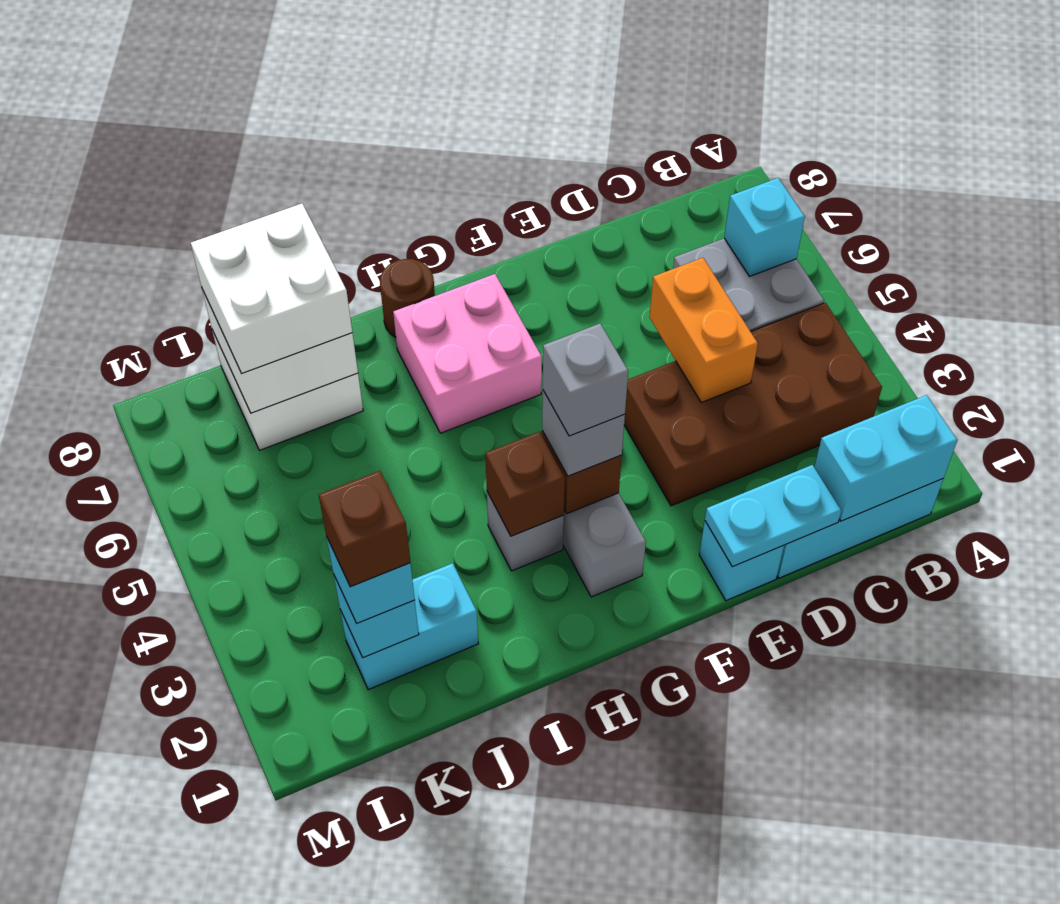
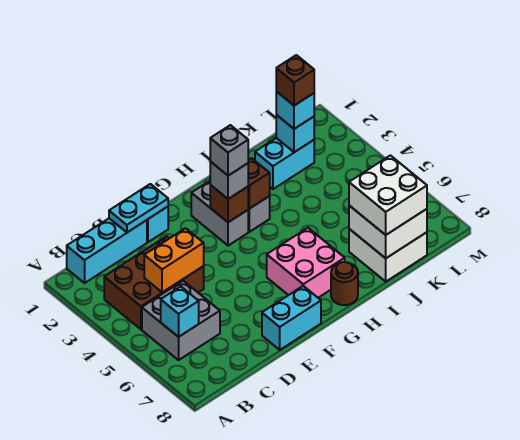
cyan 1x2 brick [814,395,957,521] -> cyan 1x2 brick moved to [262,286,321,350]
brown 2x4 brick [624,303,882,506] -> brown 2x3 brick [104,236,204,329]
orange 1x2 brick [649,258,758,403] -> orange 1x2 brick turned to [144,228,204,292]

